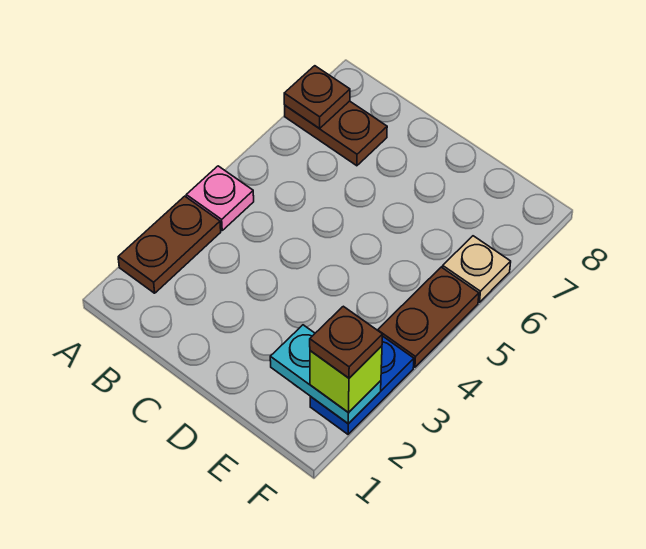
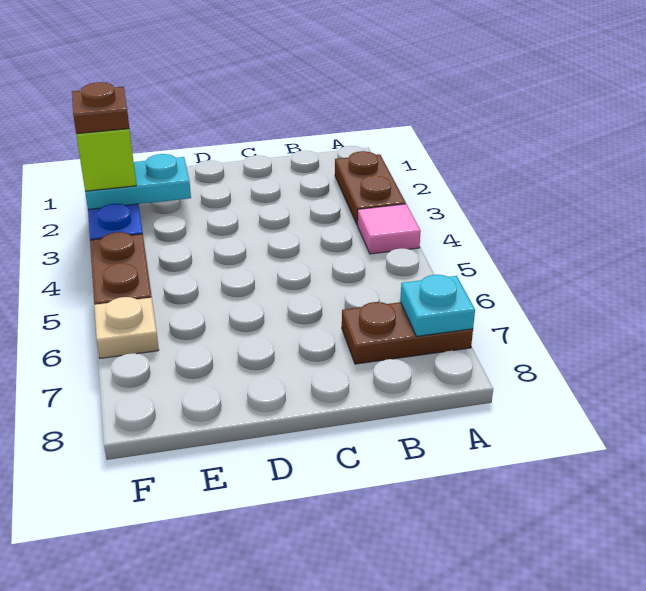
pink 1x1 plate [186,166,254,230] -> pink 1x1 tile [358,204,421,254]
brown 1x1 plate [284,66,350,129] -> cyan 1x1 plate [400,275,475,336]

